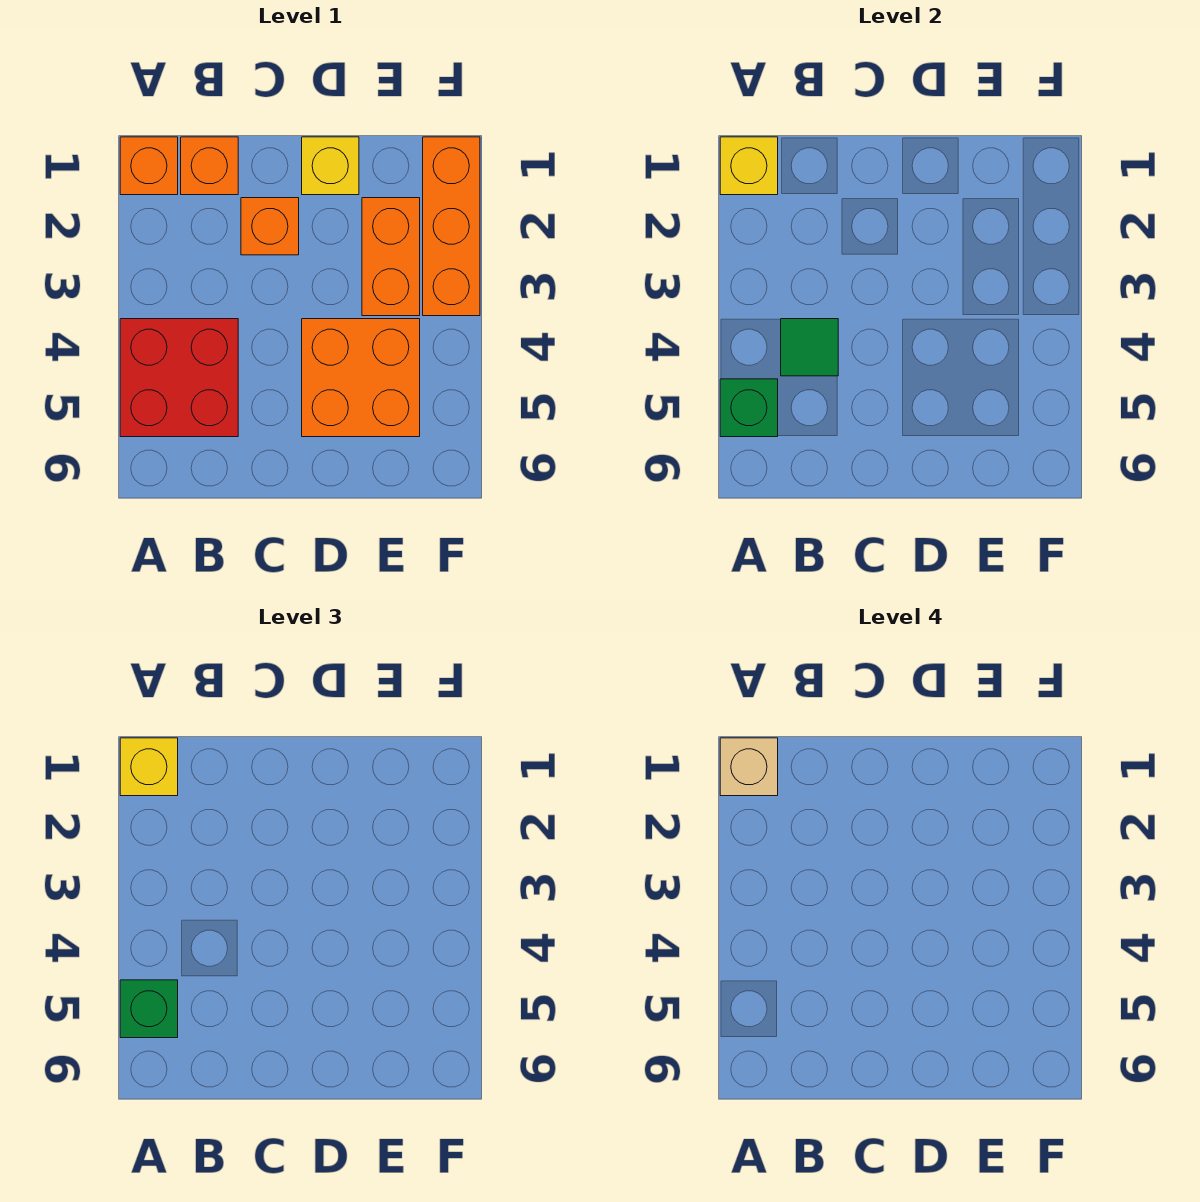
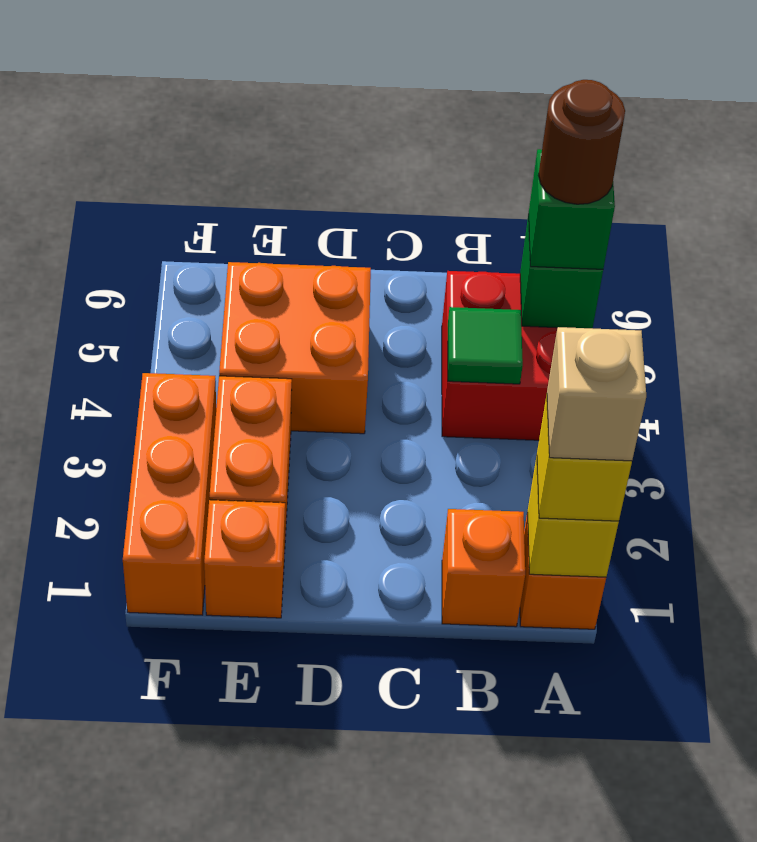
none -> brown 1x1 round brick [538,80,625,204]
orange 1x1 brick [241,198,299,255] -> orange 1x1 brick moved to [204,500,285,618]
yellow 1x1 brick [302,137,359,195] -> none

